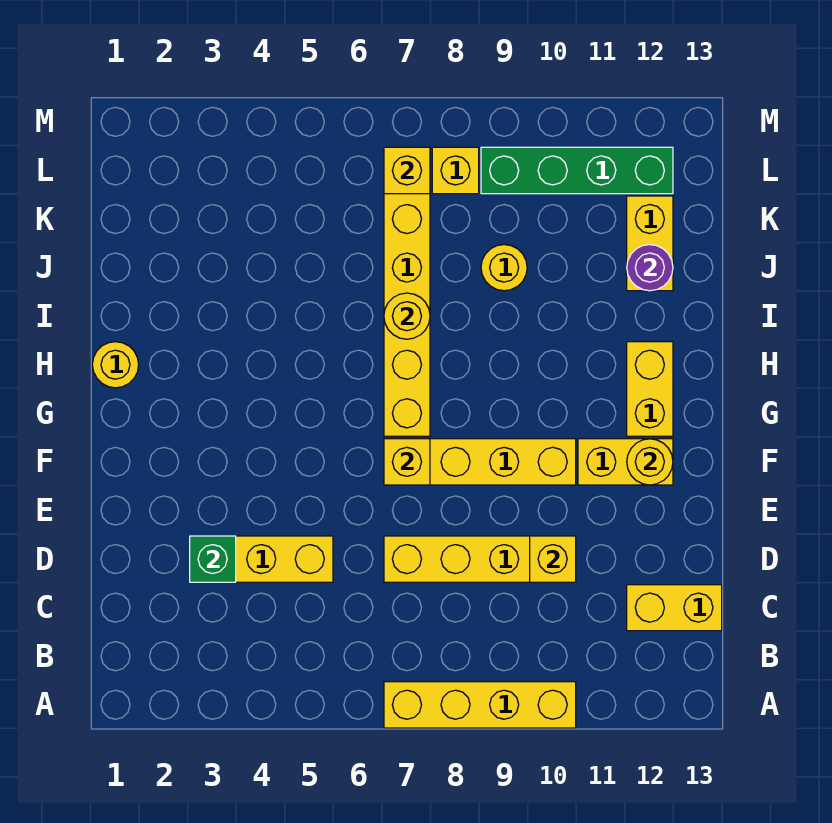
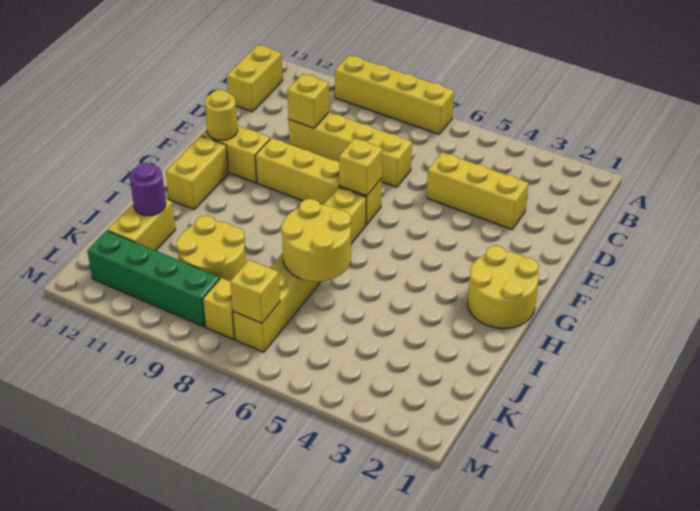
yellow 1x2 brick [627,585,722,631] -> yellow 1x2 brick turned to [227,45,283,112]
green 1x1 brick [190,536,236,582] -> none
yellow 1x1 round brick [92,342,139,388] -> yellow 2x2 round brick [468,246,539,329]
yellow 1x1 round brick [384,293,430,339] -> yellow 2x2 round brick [281,199,351,282]
yellow 1x1 round brick [481,245,527,291] -> yellow 2x2 round brick [176,216,246,281]

